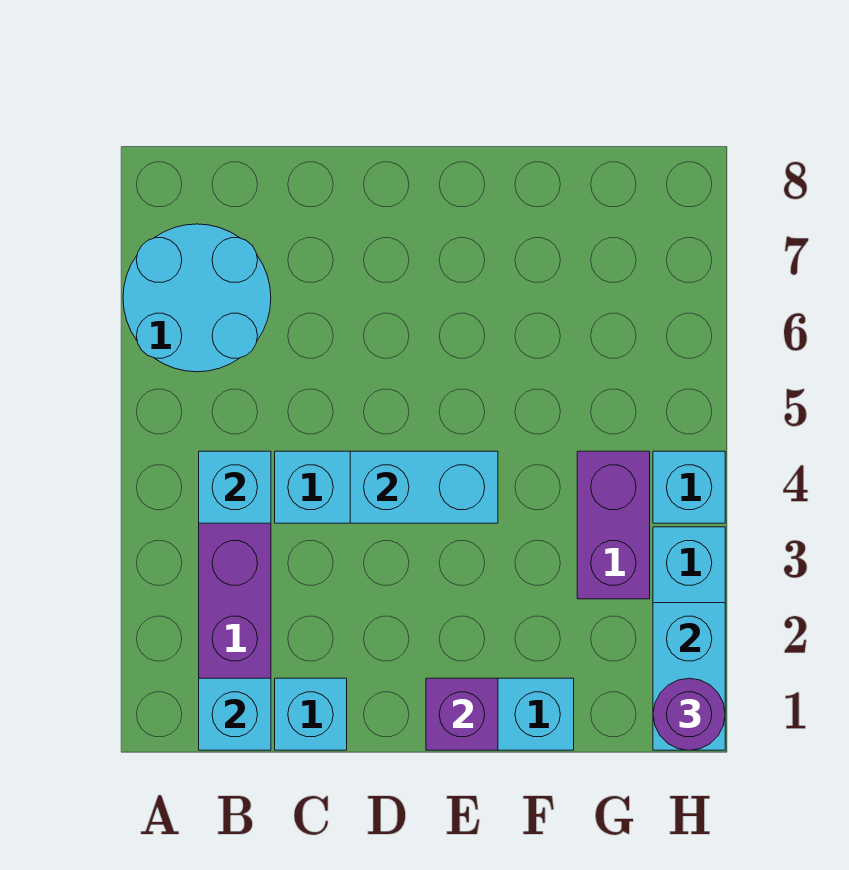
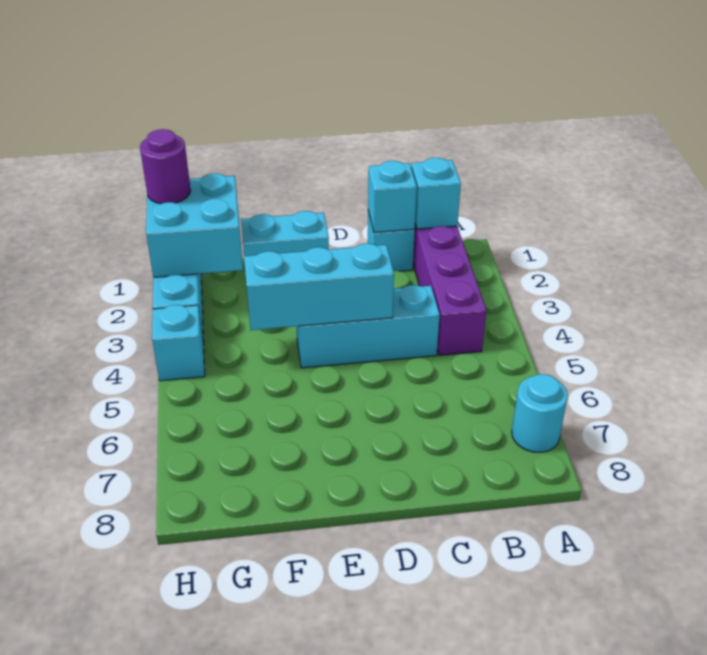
cyan 2x2 round brick [123,224,271,372] -> cyan 1x1 round brick [512,374,568,452]
cyan 1x1 brick [199,451,271,523] -> cyan 1x1 brick moved to [368,161,417,232]
cyan 1x2 brick [350,451,498,523] -> cyan 1x3 brick [244,243,394,330]
purple 1x1 brick [426,678,498,750] -> none
purple 1x2 brick [577,451,650,599] -> none
cyan 1x2 brick [653,603,725,750] -> cyan 2x2 brick [146,173,243,277]

